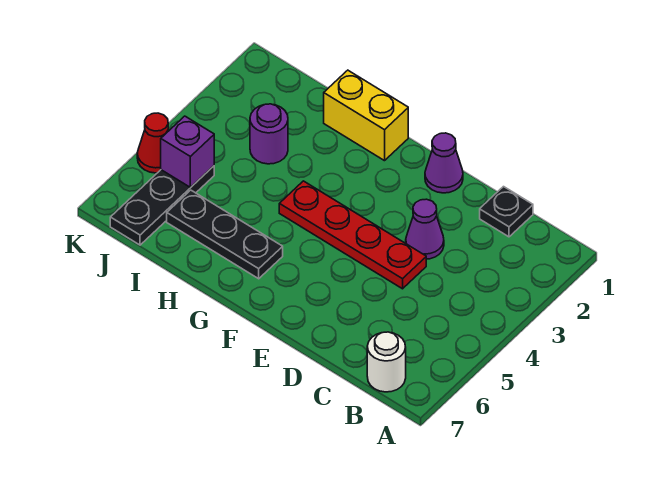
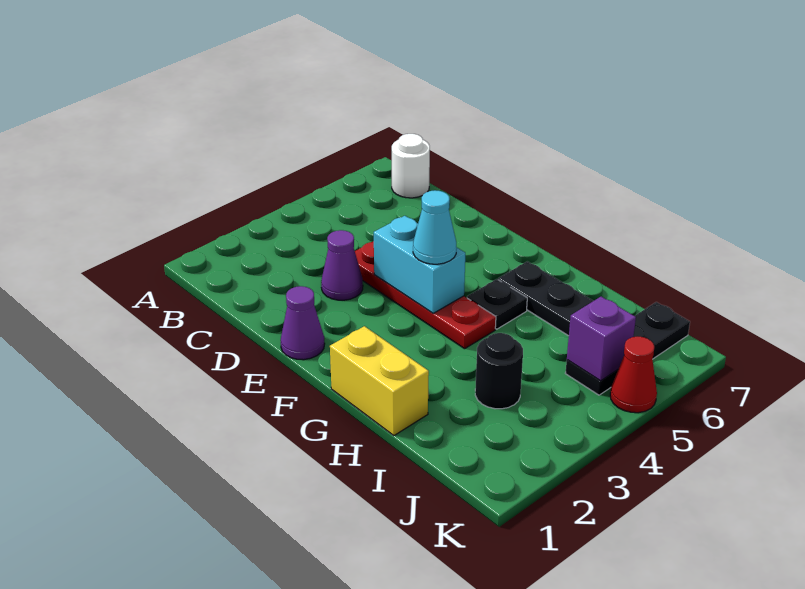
black 1x1 plate [480,187,533,237] -> black 1x1 plate moved to [467,279,527,329]
none -> cyan 1x2 brick [374,216,465,313]
none -> cyan 1x1 cone [413,190,456,264]
purple 1x1 round brick [250,104,288,164] -> black 1x1 round brick [475,333,523,409]

